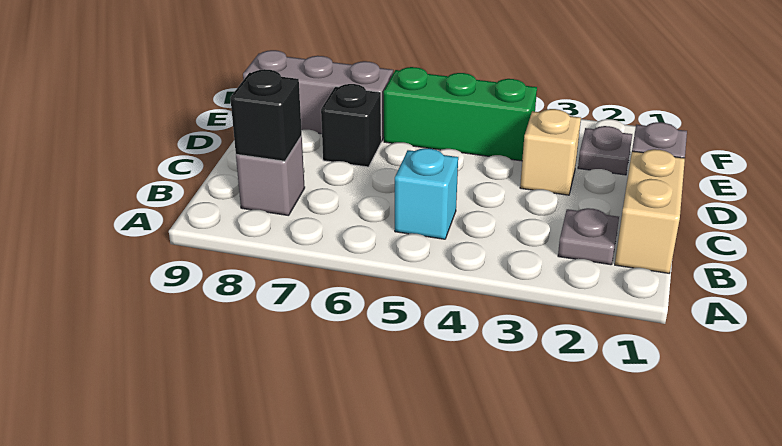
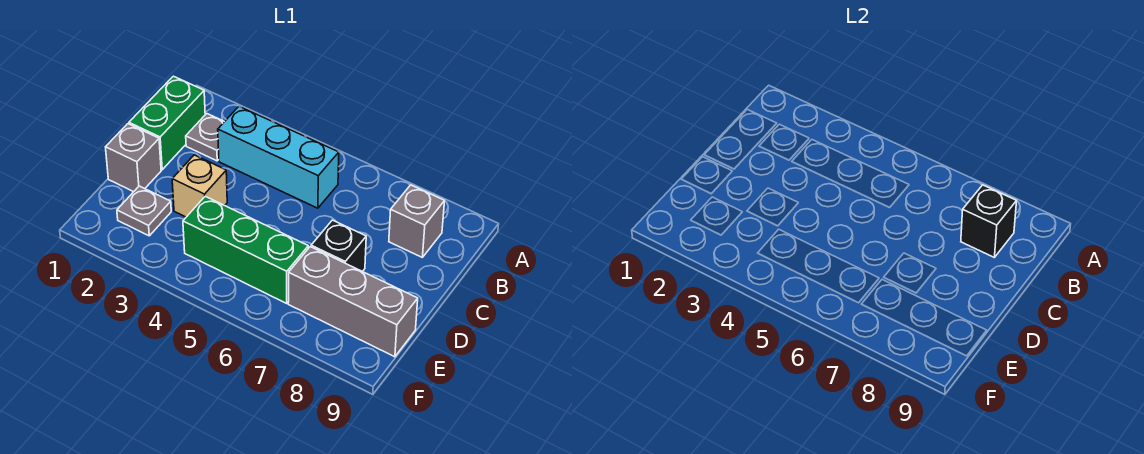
tan 1x2 brick [615,149,685,273] -> green 1x2 brick [129,76,205,170]
cyan 1x1 brick [395,148,458,239] -> cyan 1x3 brick [218,106,339,208]

